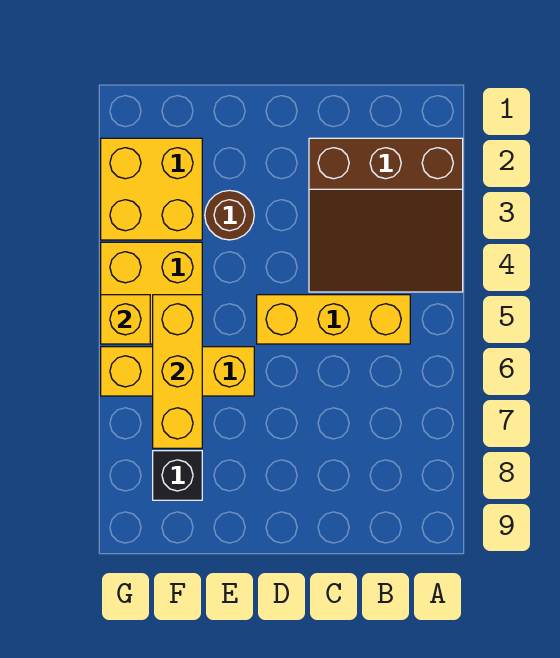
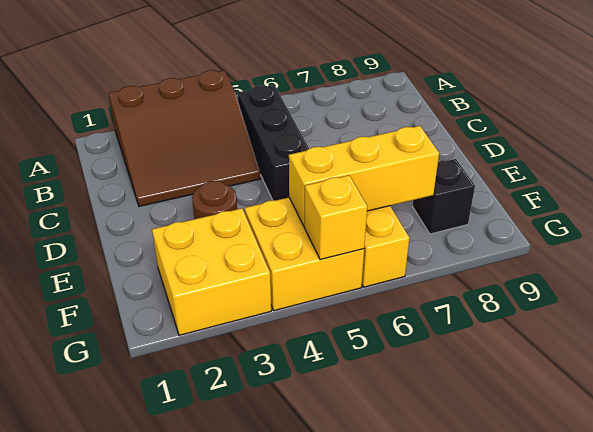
brown 3x3 slope [309,138,463,292] -> brown 3x3 slope turned to [109,70,261,206]
yellow 1x3 brick [257,295,410,344] -> black 1x3 brick [238,85,309,201]

